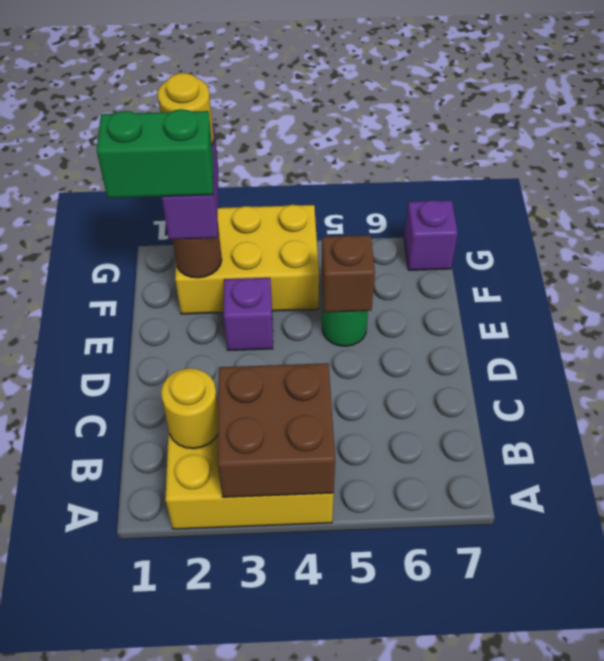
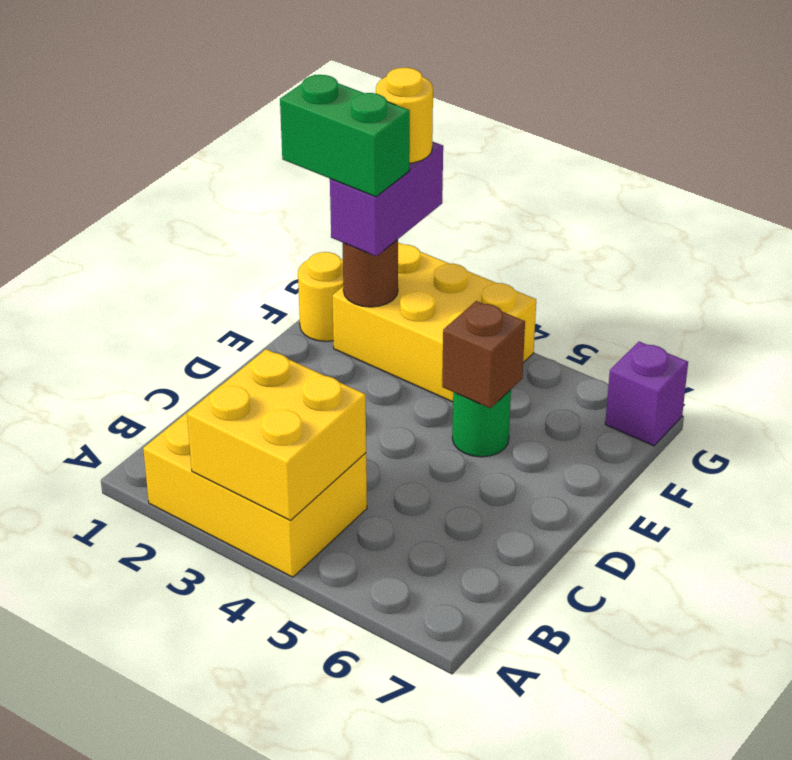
brown 2x2 brick [218,363,335,497] -> yellow 2x2 brick [187,349,366,521]
yellow 1x1 round brick [161,368,218,449] -> yellow 1x1 round brick moved to [298,252,343,341]
purple 1x1 brick [224,278,273,350] -> none

